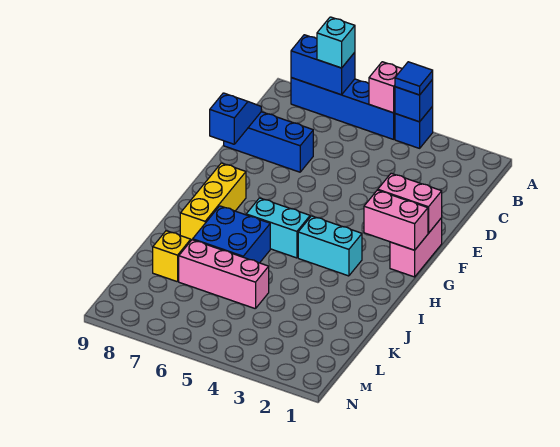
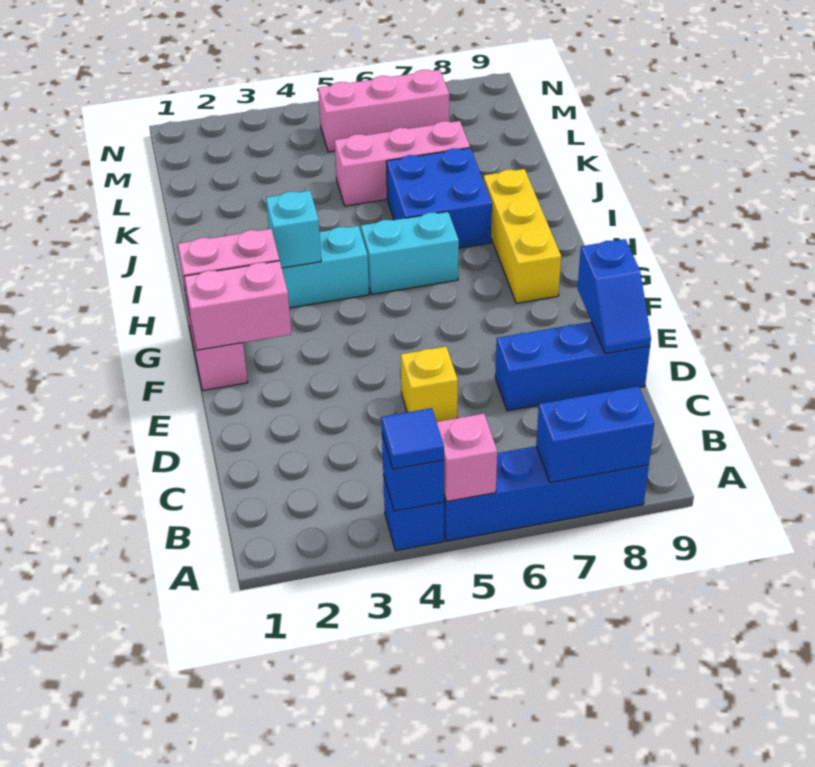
cyan 1x1 brick [317,17,355,68] -> cyan 1x1 brick moved to [266,191,321,268]
yellow 1x1 brick [153,231,191,282] -> yellow 1x1 brick moved to [401,347,458,422]
none -> pink 1x3 brick [318,70,449,152]

